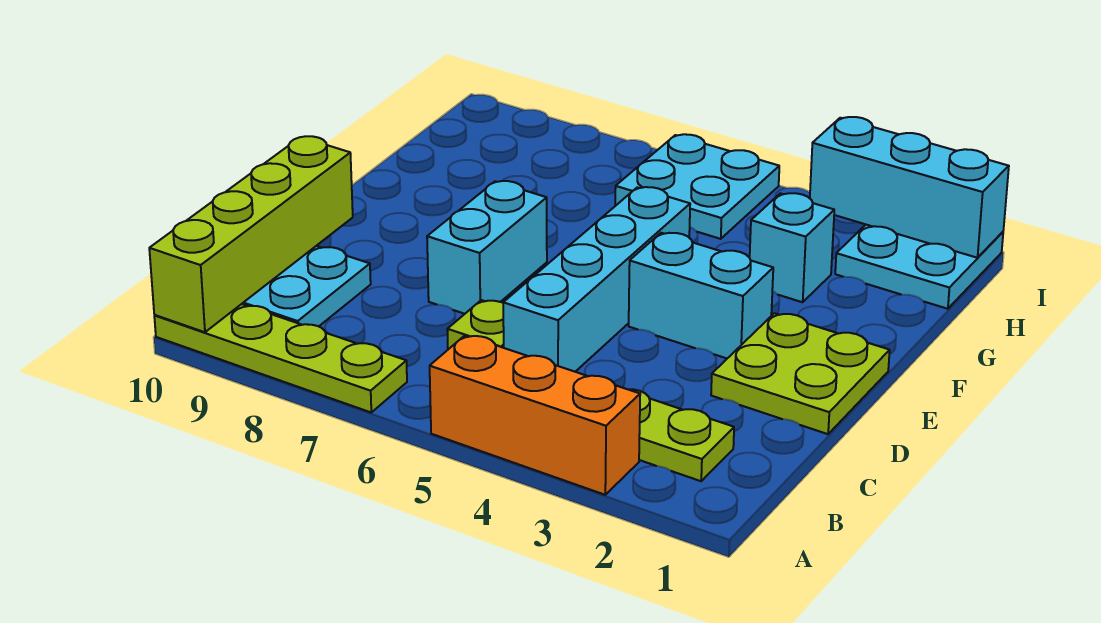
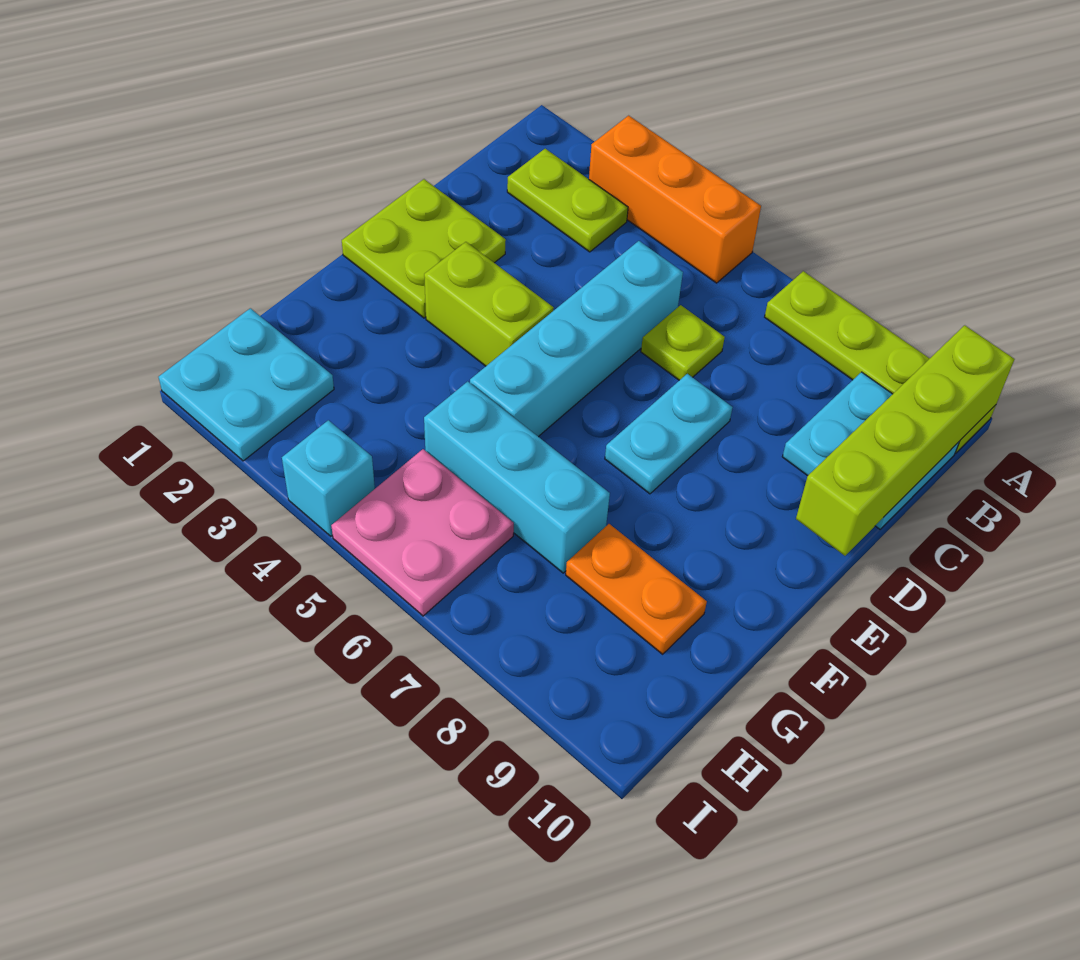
cyan 1x2 brick [427,181,547,314] -> cyan 1x2 plate [605,374,732,494]
cyan 1x2 brick [629,233,773,358] -> lime 1x2 brick [424,242,554,366]
cyan 1x1 brick [750,193,834,302] -> cyan 1x1 brick moved to [282,420,375,536]
none -> orange 1x2 plate [566,524,707,654]
cyan 2x2 plate [615,134,779,239] -> pink 2x2 plate [331,449,514,616]
cyan 1x3 brick [810,117,1009,258] -> cyan 1x3 brick moved to [424,381,610,573]

